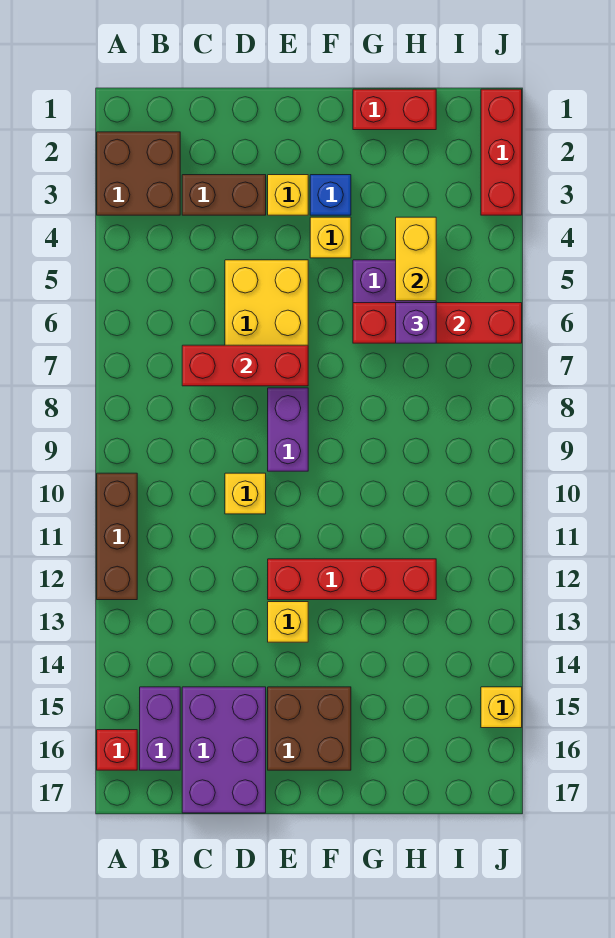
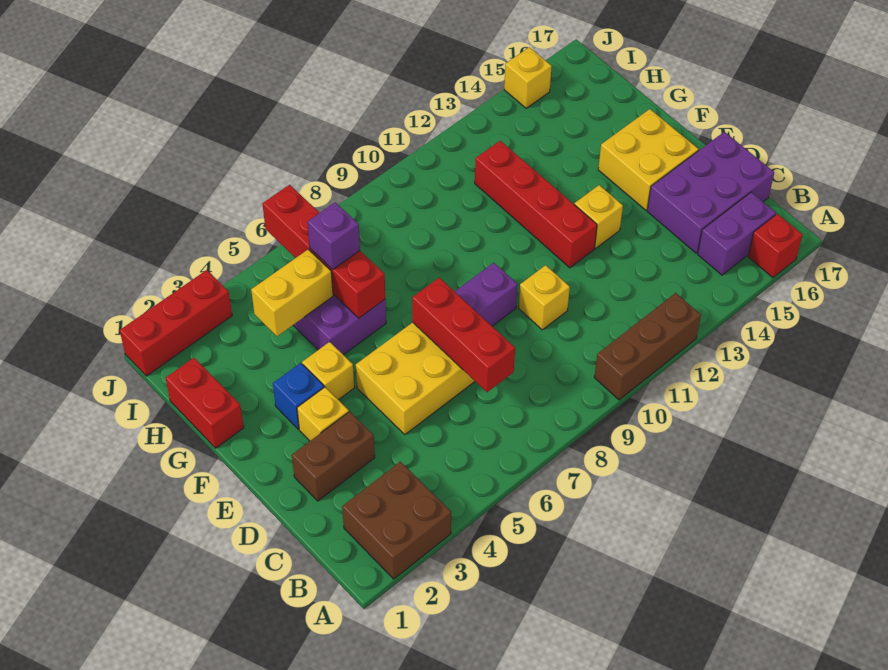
brown 1x2 brick [182,175,266,215] -> brown 1x2 brick turned to [292,412,375,501]
brown 2x2 brick [268,687,351,770] -> yellow 2x2 brick [598,109,698,210]

